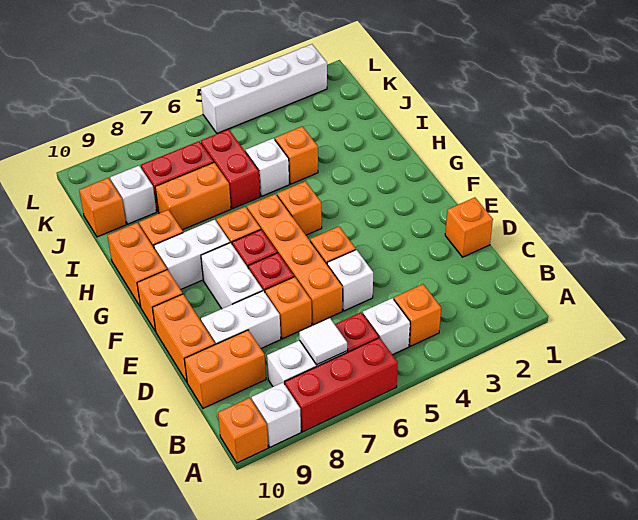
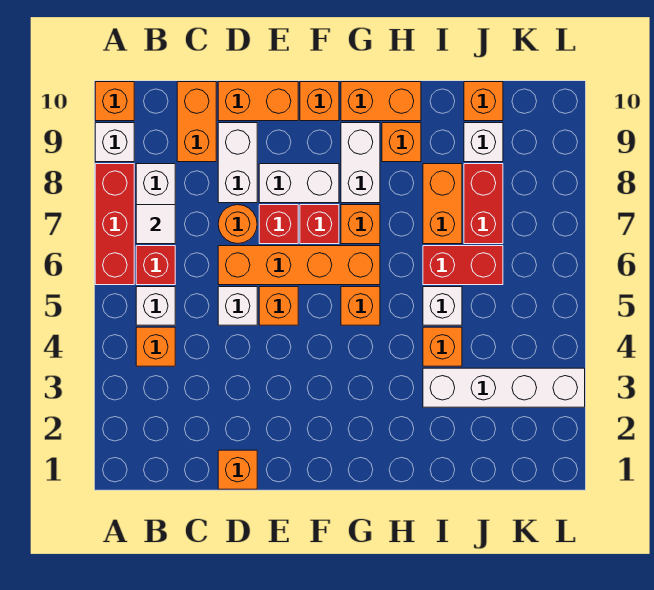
orange 1x1 brick [265,277,312,339] -> orange 1x1 round brick [218,205,257,244]
white 1x4 brick [201,44,327,133] -> white 1x4 brick turned to [423,368,585,407]

